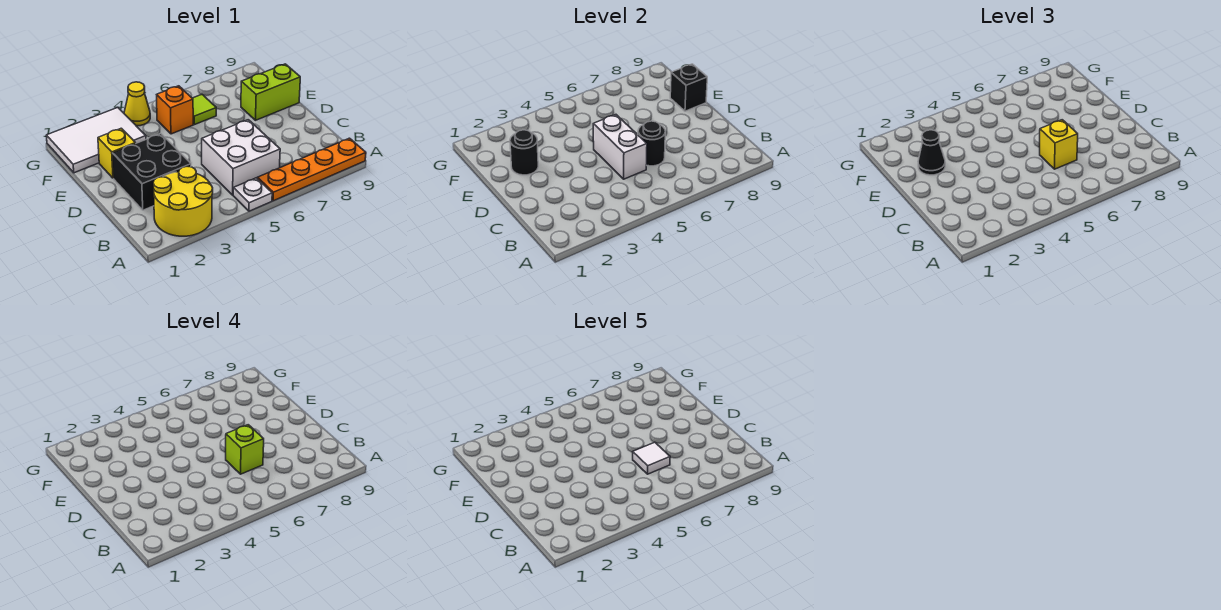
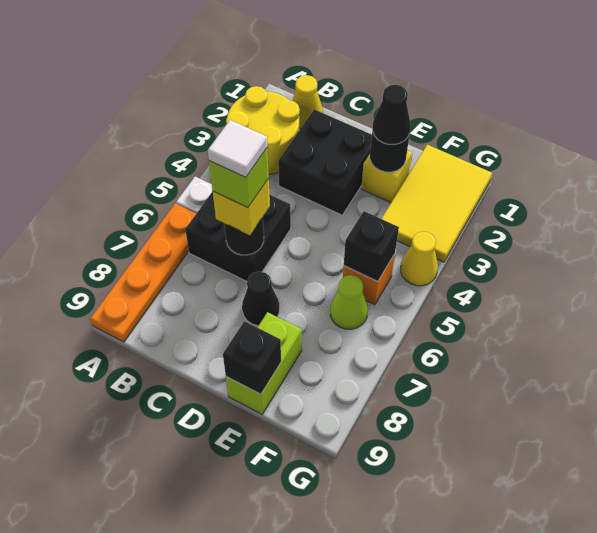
none -> yellow 1x1 cone [292,75,323,128]
white 2x2 brick [202,120,280,195] -> black 2x2 brick [185,191,291,281]
white 1x2 brick [593,115,647,179] -> none
none -> black 1x1 cone [242,271,280,326]
white 2x3 tile [46,108,146,173] -> yellow 2x3 tile [381,145,492,262]
none -> black 1x1 brick [344,211,399,282]
lime 1x1 tile [192,94,216,125] -> lime 1x1 cone [330,275,368,329]

